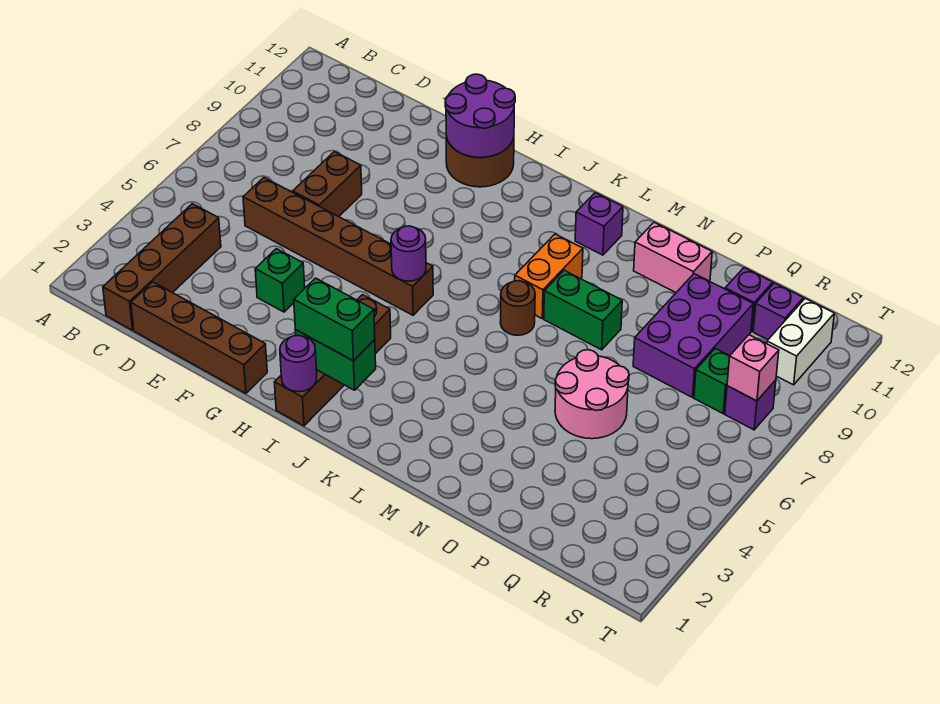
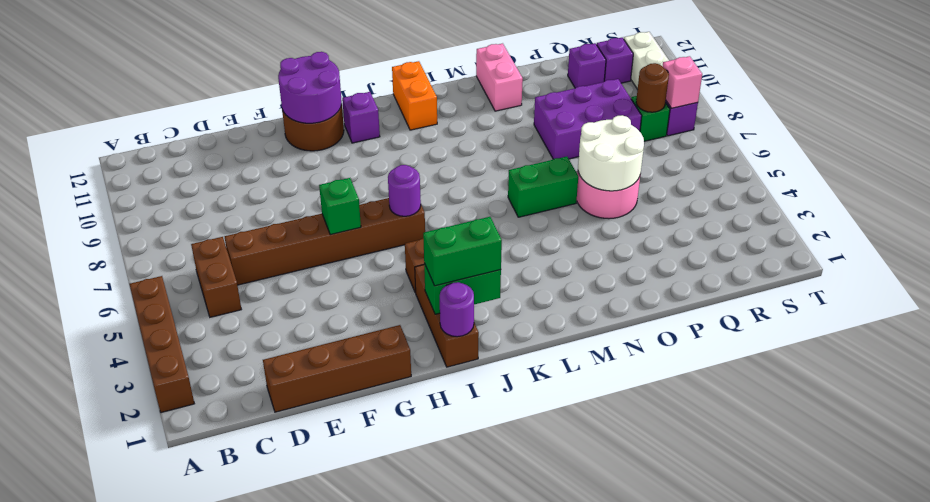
brown 1x4 brick [103,204,221,330] -> brown 1x4 brick moved to [130,276,194,413]
brown 1x2 brick [293,152,362,217] -> brown 1x2 brick moved to [191,237,241,317]
green 1x1 brick [255,249,305,312] -> green 1x1 brick moved to [319,178,361,235]
brown 1x1 round brick [500,281,535,335] -> brown 1x1 round brick moved to [636,63,669,112]
orange 1x2 brick [515,234,583,318] -> orange 1x2 brick moved to [392,61,437,130]
purple 1x1 brick [575,193,623,255] -> purple 1x1 brick moved to [342,92,380,143]
green 1x2 brick [544,270,622,350] -> green 1x2 brick moved to [508,157,578,217]
pink 1x2 brick [634,222,712,293] -> pink 1x2 brick turned to [476,43,523,111]
none -> white 2x2 round brick [578,115,644,191]
purple 2x3 brick [633,274,753,397] -> purple 2x3 brick turned to [534,79,642,159]

